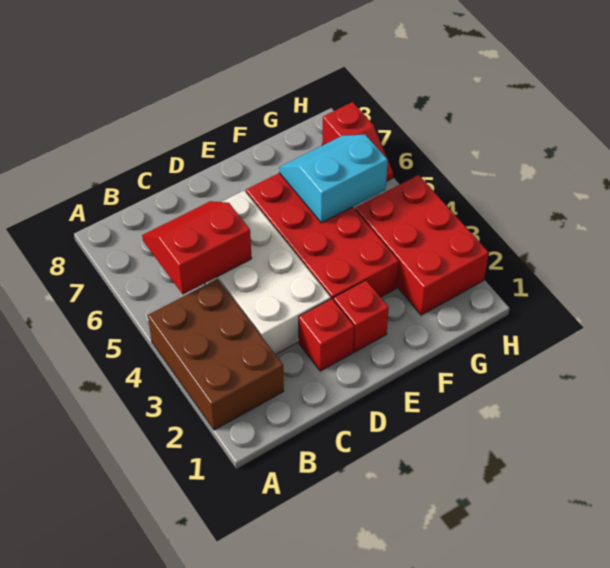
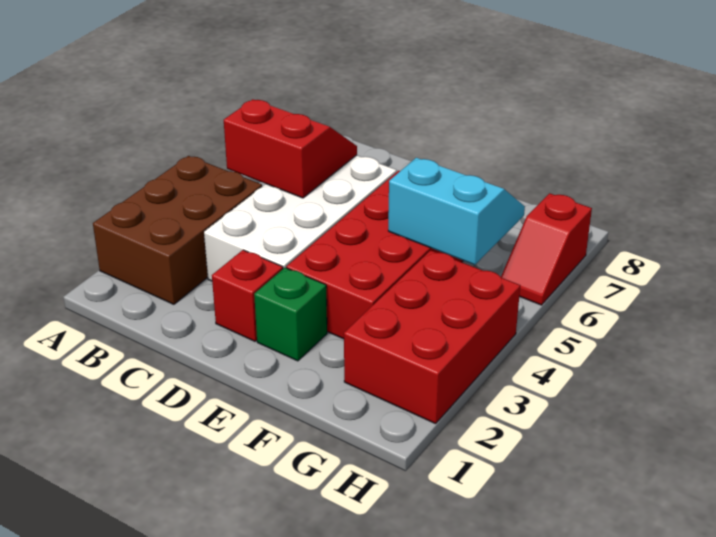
red 1x1 brick [334,280,389,352] -> green 1x1 brick [254,268,327,361]

